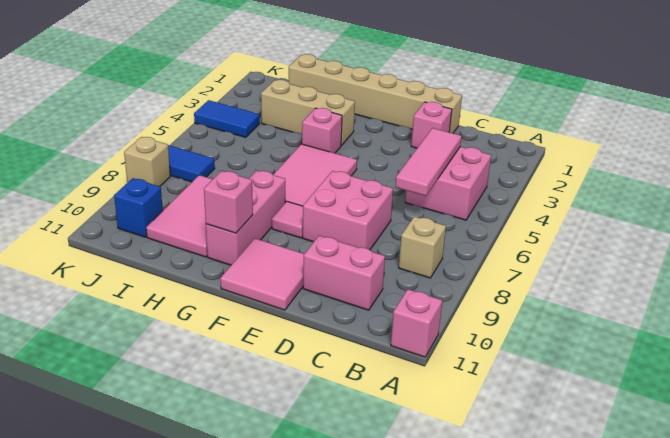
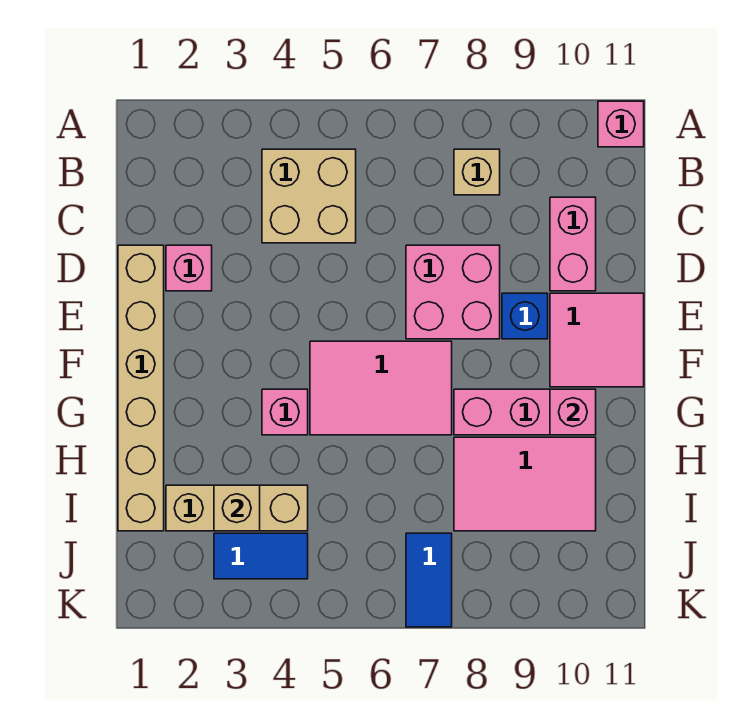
pink 2x2 brick [405,147,491,220] -> tan 2x2 brick [262,149,356,243]
pink 1x3 tile [395,128,462,196] -> none
pink 1x1 tile [272,201,303,238] -> none
tan 1x3 brick [261,80,355,146] -> tan 1x3 brick turned to [166,485,308,531]
blue 1x2 tile [194,100,260,137] -> blue 1x2 tile turned to [214,533,308,579]
blue 1x1 brick [114,178,163,237] -> blue 1x1 brick moved to [502,293,548,339]
tan 1x1 brick [124,137,170,186] -> tan 1x1 brick moved to [214,485,260,531]

